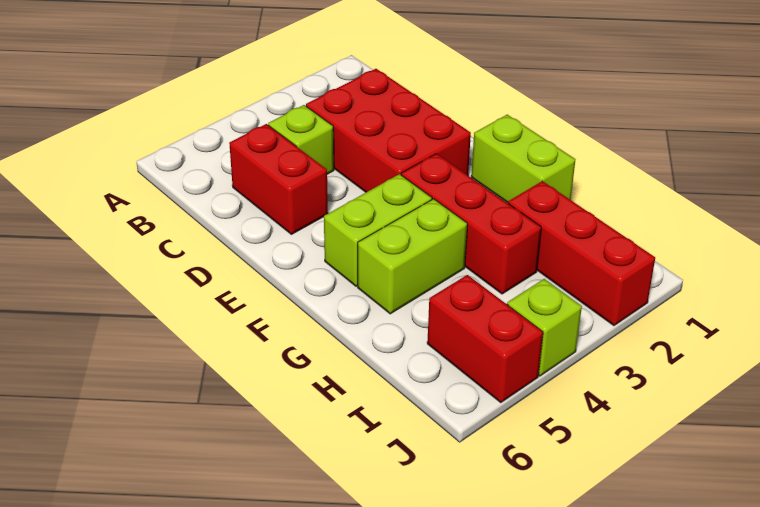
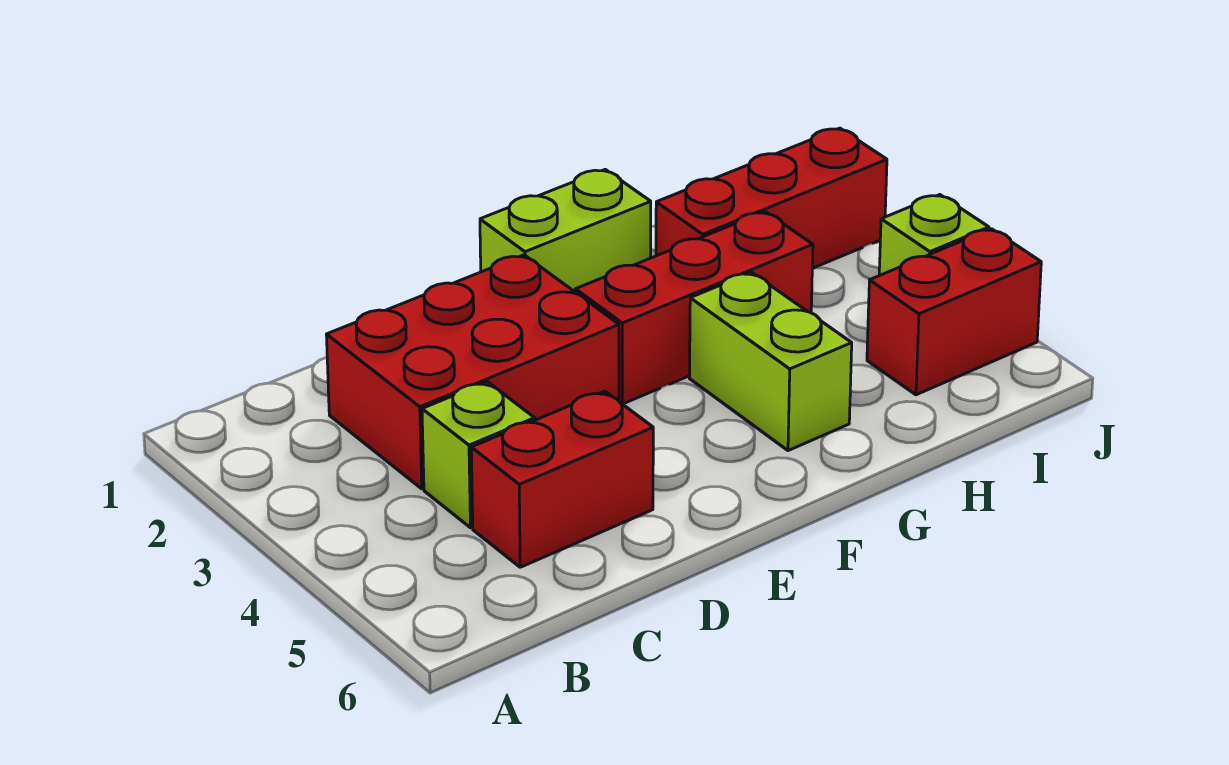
lime 1x2 brick [324,174,432,286] -> none

